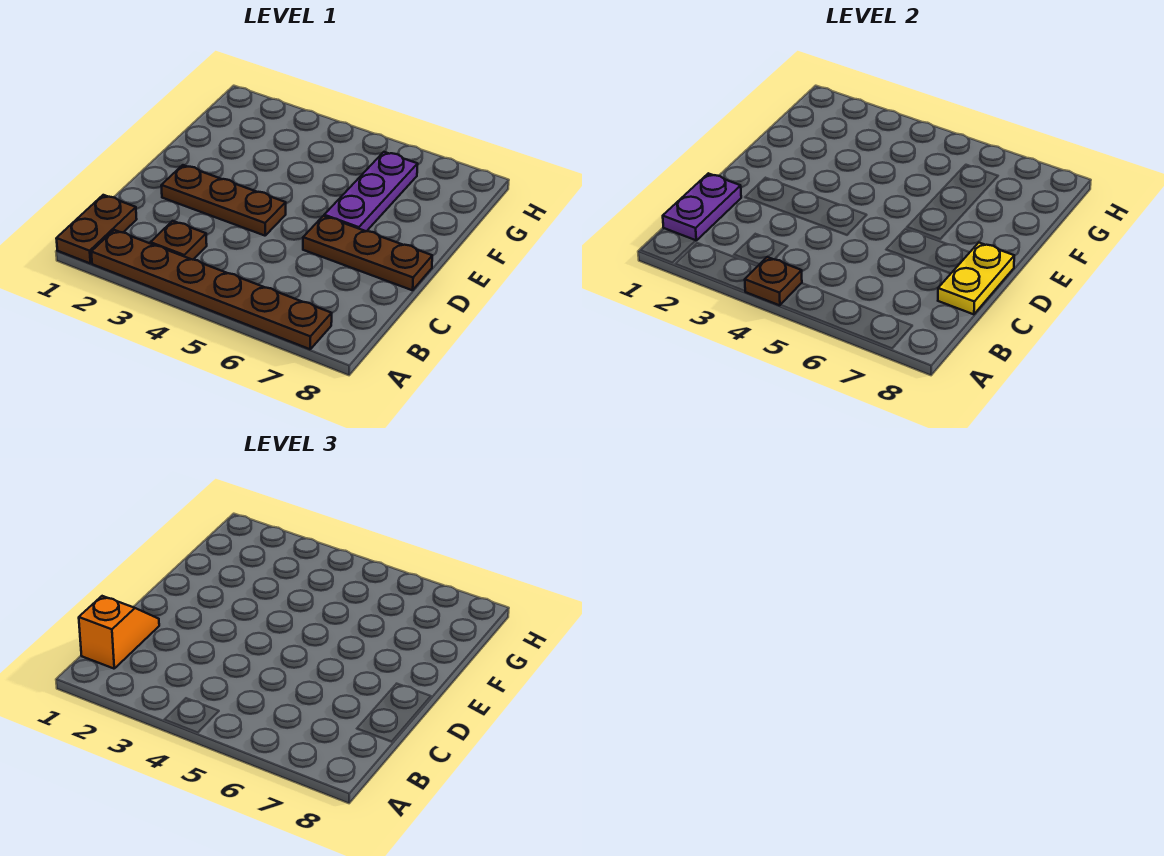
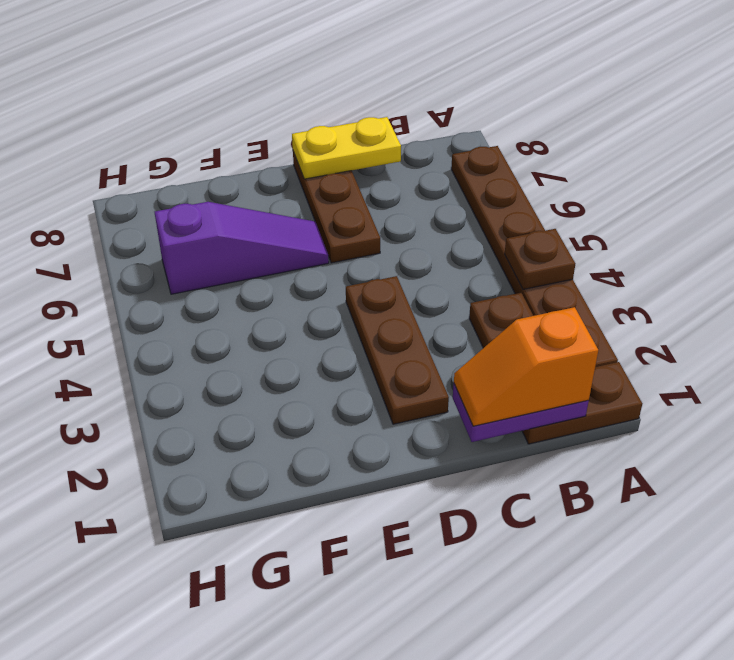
purple 1x3 plate [324,152,418,231] -> purple 1x3 slope [155,202,329,294]

